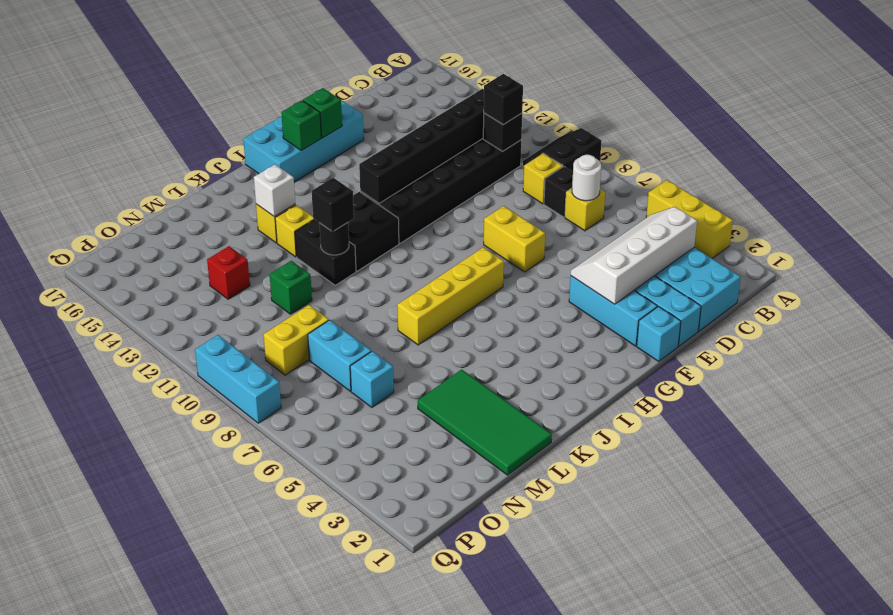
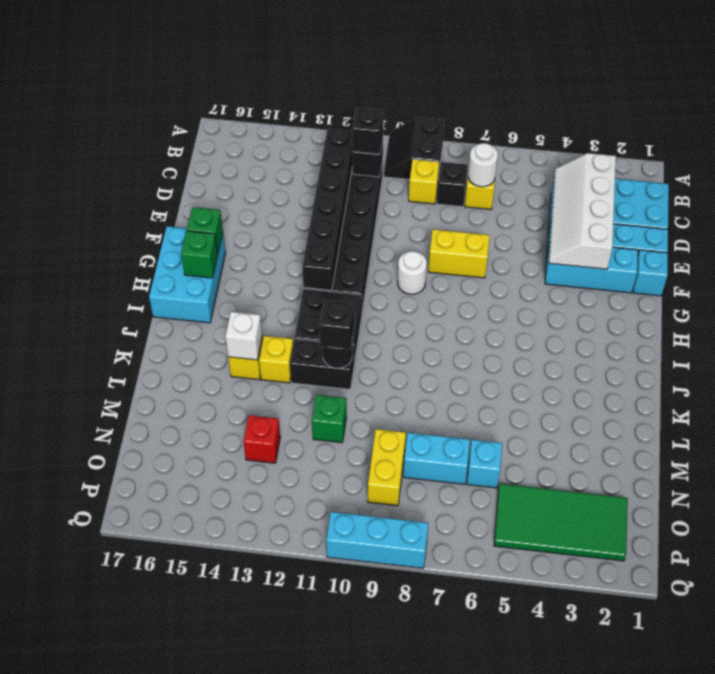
yellow 1x3 brick [646,180,733,258] -> none
cyan 2x4 brick [243,100,364,182] -> cyan 2x3 brick [149,226,226,323]
none -> white 1x1 round brick [398,251,427,294]
yellow 1x4 brick [397,247,504,345] -> none
green 2x4 tile [418,369,552,475] -> green 2x4 tile moved to [494,484,628,561]

